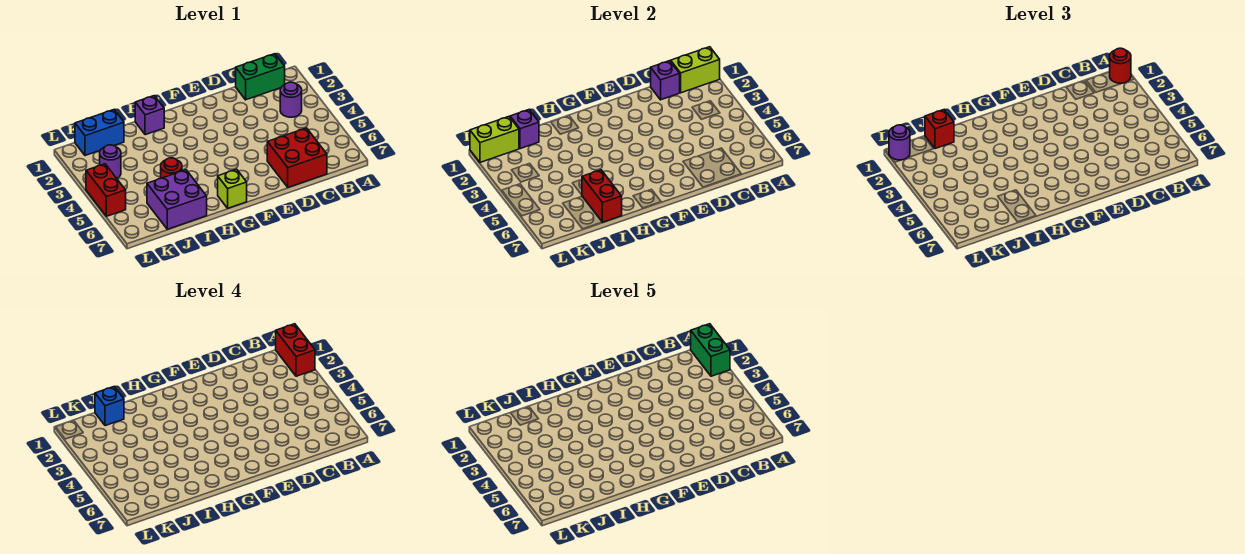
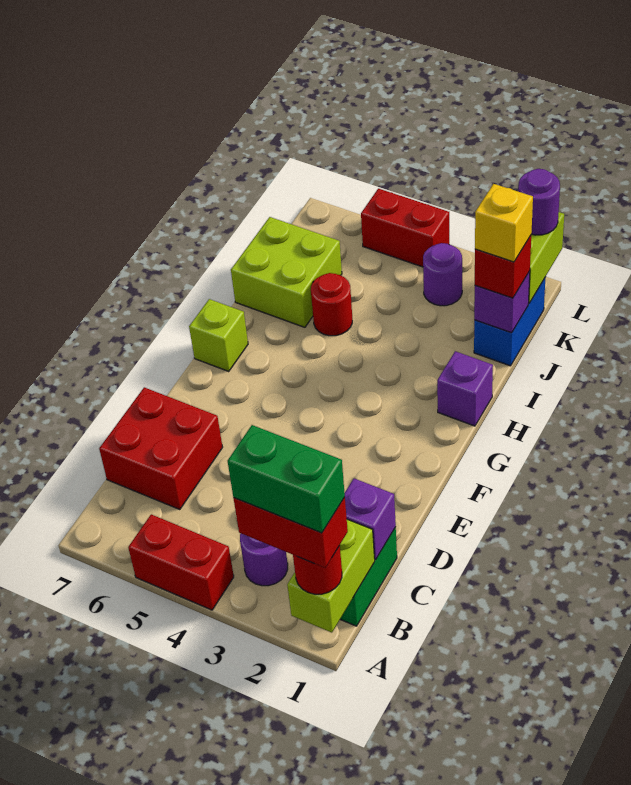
purple 2x2 brick [147,170,207,229] -> lime 2x2 brick [231,217,342,327]
red 1x2 brick [582,170,622,222] -> red 1x2 brick moved to [128,514,234,610]
blue 1x1 brick [95,387,124,426] -> yellow 1x1 brick [475,184,533,262]

